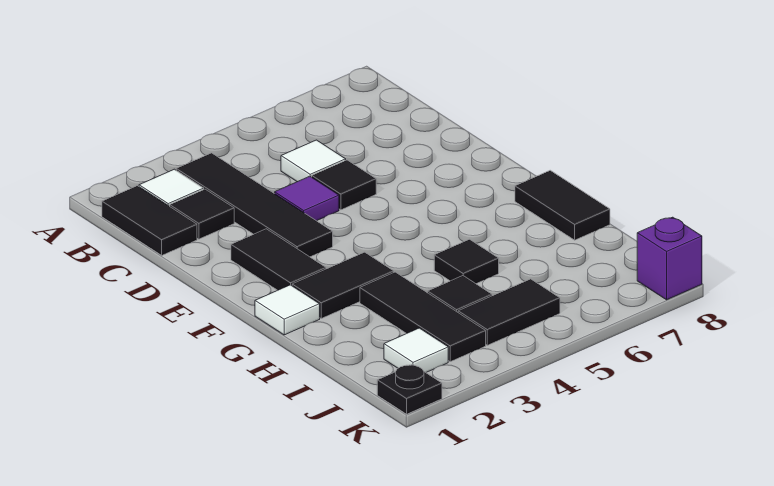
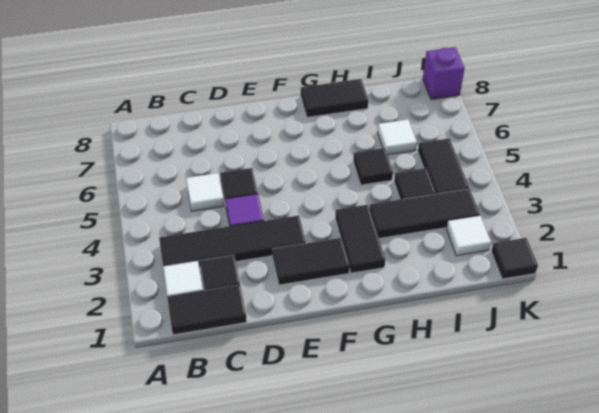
white 1x1 tile [255,285,320,335] -> white 1x1 tile moved to [378,119,417,155]
black 1x1 plate [377,364,442,414] -> black 1x1 tile [491,238,538,279]

